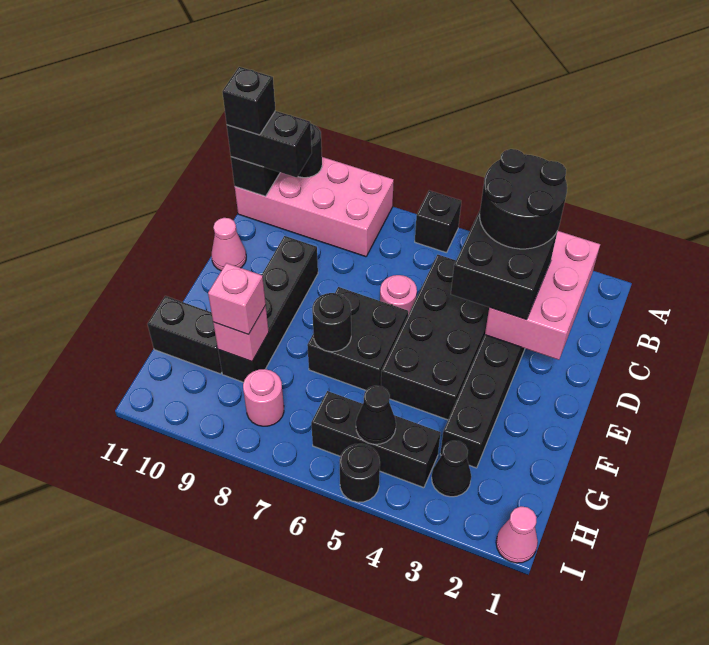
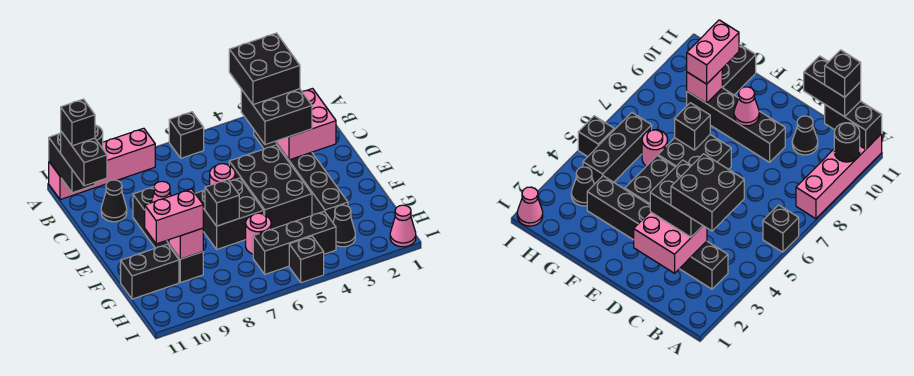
pink 2x4 brick [235,157,394,257] -> pink 1x4 brick [49,128,155,200]
pink 2x3 brick [485,231,600,360] -> pink 2x2 brick [275,88,336,160]
black 2x2 round brick [480,149,567,249] -> black 2x2 brick [229,33,300,105]
black 1x2 brick [227,111,312,177] -> black 1x2 brick turned to [61,132,107,186]
black 2x4 brick [381,255,490,420] -> black 2x3 brick [229,145,312,229]
pink 1x1 cone [212,218,246,271] -> pink 1x1 cone moved to [151,181,171,203]
black 1x1 round brick [312,293,351,352] -> black 1x1 brick [205,180,239,226]
pink 1x1 brick [208,263,266,335] -> pink 1x2 brick [145,189,203,244]
black 1x1 cone [356,386,396,444] -> black 1x1 cone moved to [101,180,127,222]
pink 1x1 round brick [243,369,284,426] -> pink 1x1 round brick moved to [246,213,271,254]
black 1x1 round brick [339,444,380,502] -> black 1x1 brick [289,236,324,283]

